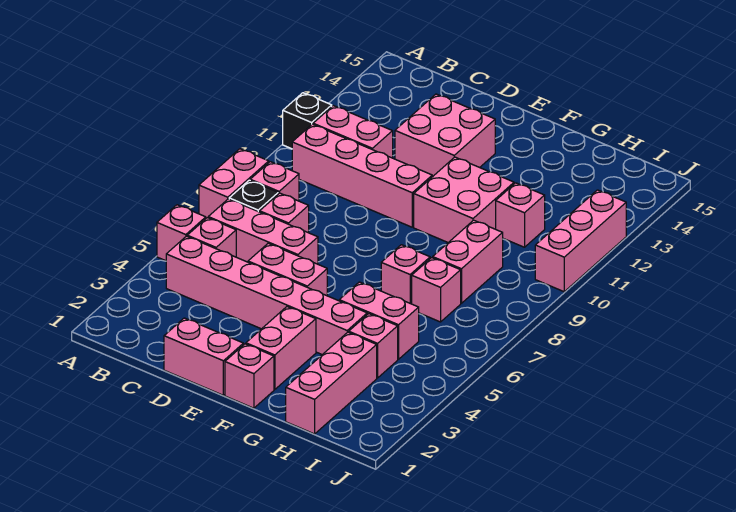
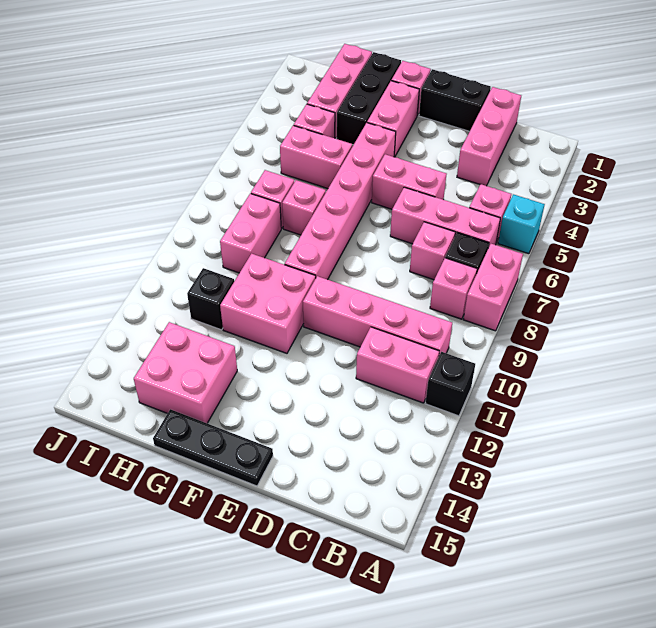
pink 1x1 brick [157,205,206,261] -> cyan 1x1 brick [498,194,545,254]
pink 1x6 brick [166,236,367,355] -> pink 1x6 brick turned to [285,123,396,280]
pink 1x2 brick [164,318,243,395] -> black 1x2 brick [419,69,491,131]
pink 2x2 brick [395,94,495,177] -> pink 2x2 brick moved to [134,322,237,423]
none -> black 1x3 plate [153,409,273,486]
none -> black 1x3 brick [337,52,401,145]
pink 1x1 brick [496,183,545,247] -> black 1x1 brick [187,268,234,330]
pink 1x3 brick [535,190,626,292] -> pink 1x3 brick moved to [457,87,521,186]

